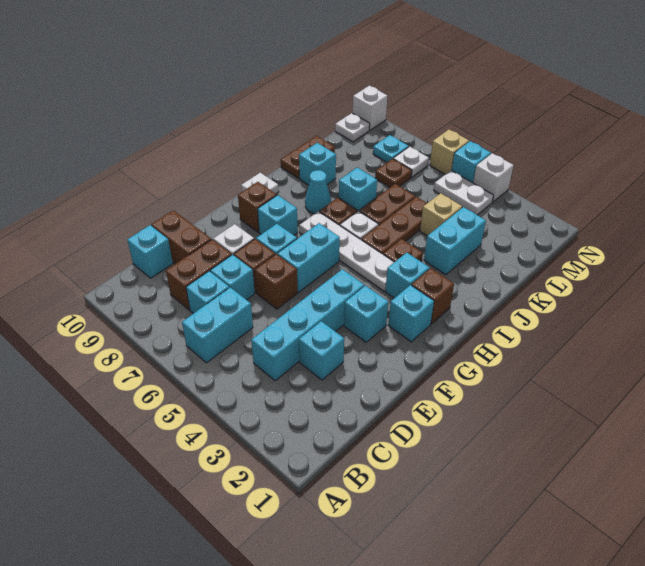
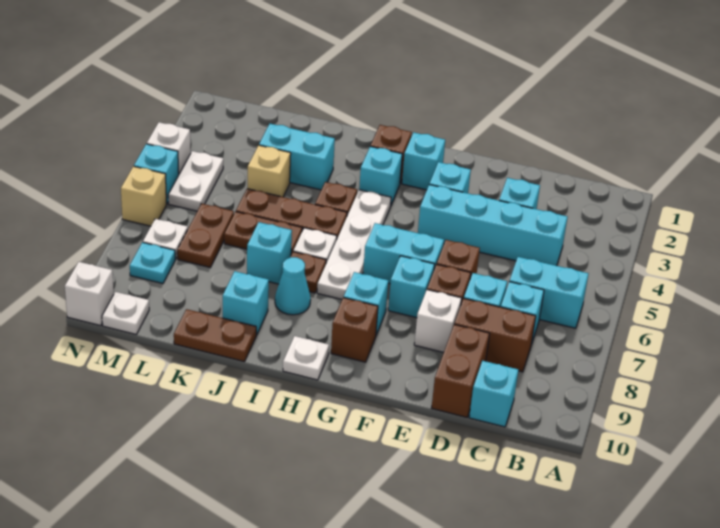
brown 1x1 plate [375,159,412,187] -> brown 1x2 plate [177,204,234,267]

